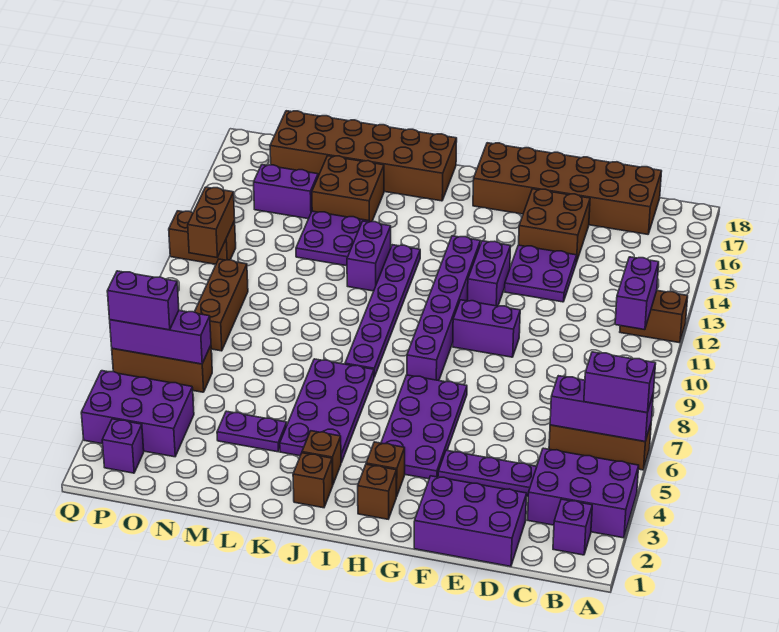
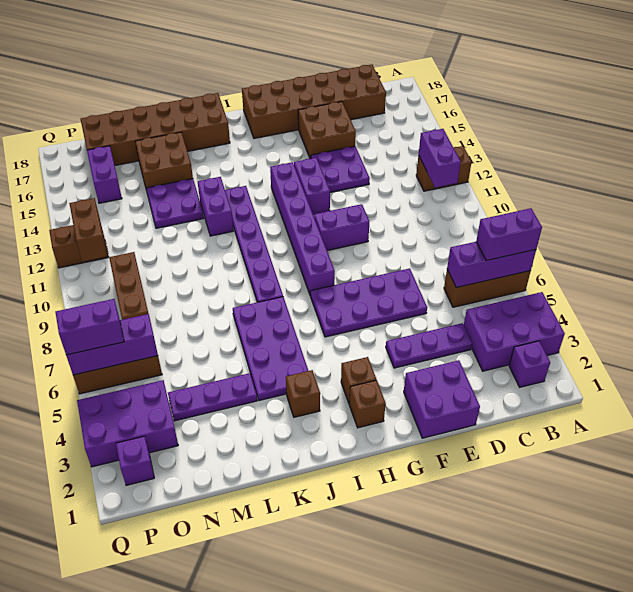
purple 2x3 brick [414,476,527,566] -> purple 2x2 brick [404,360,480,438]
purple 2x4 plate [381,375,467,479] -> purple 2x4 plate turned to [310,268,427,337]
brown 1x1 brick [293,453,333,508] -> none
purple 1x2 plate [217,411,287,452] -> purple 1x3 plate [168,373,257,421]
purple 1x2 brick [254,165,318,219] -> purple 1x2 brick turned to [87,146,122,203]

